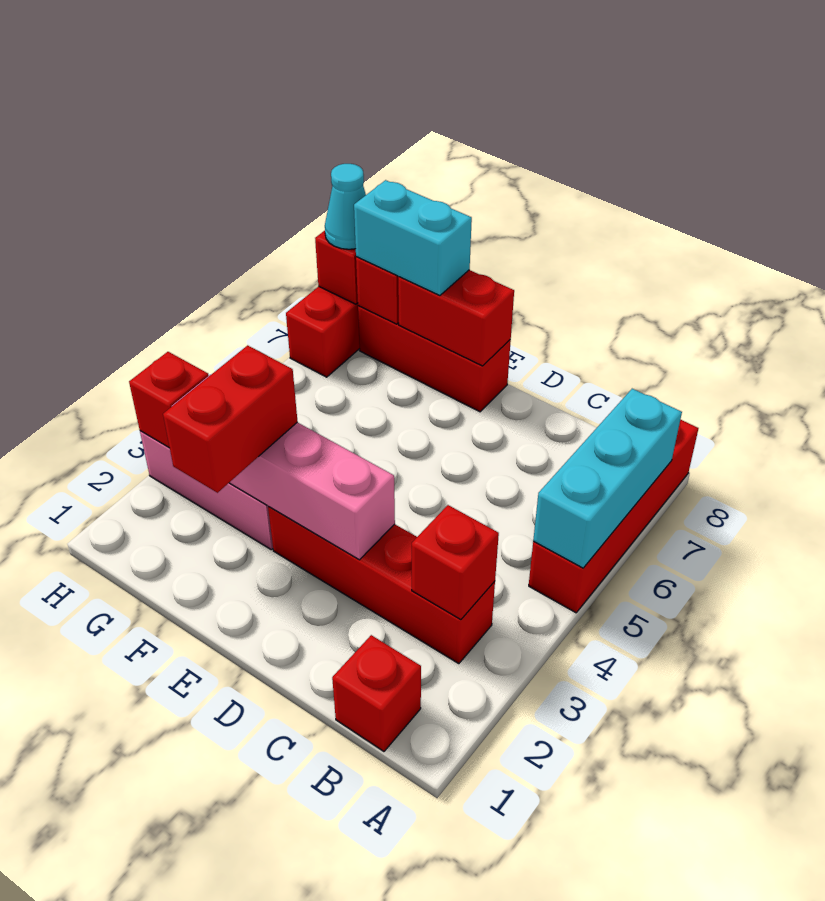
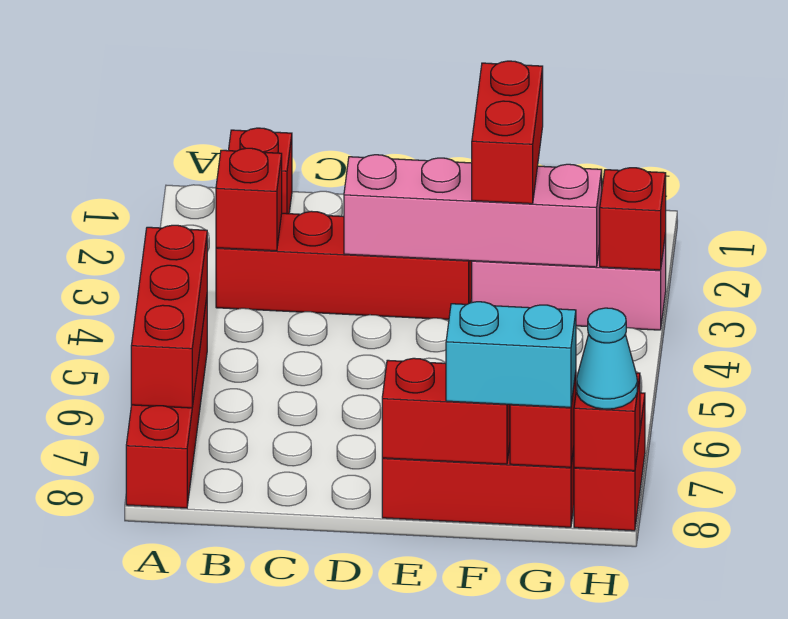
cyan 1x3 brick [533,389,682,568] -> red 1x3 brick [131,225,207,408]

